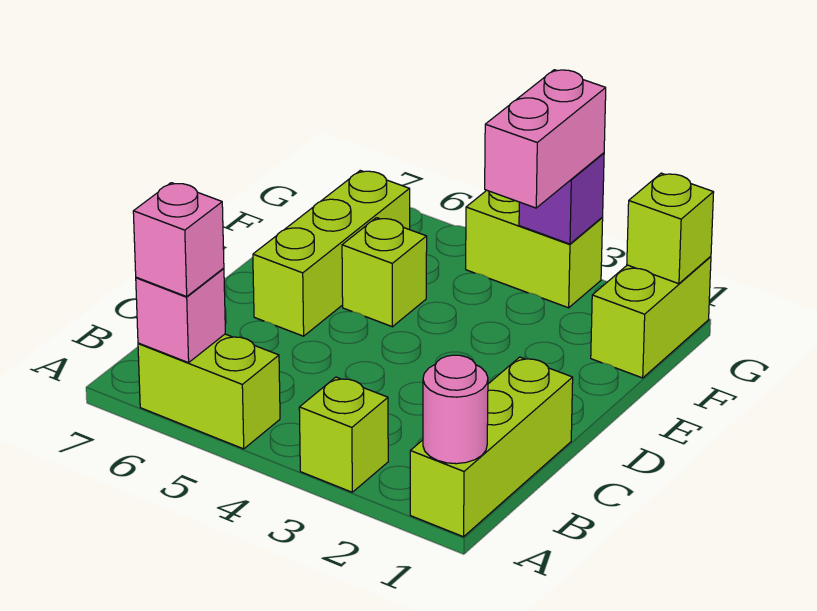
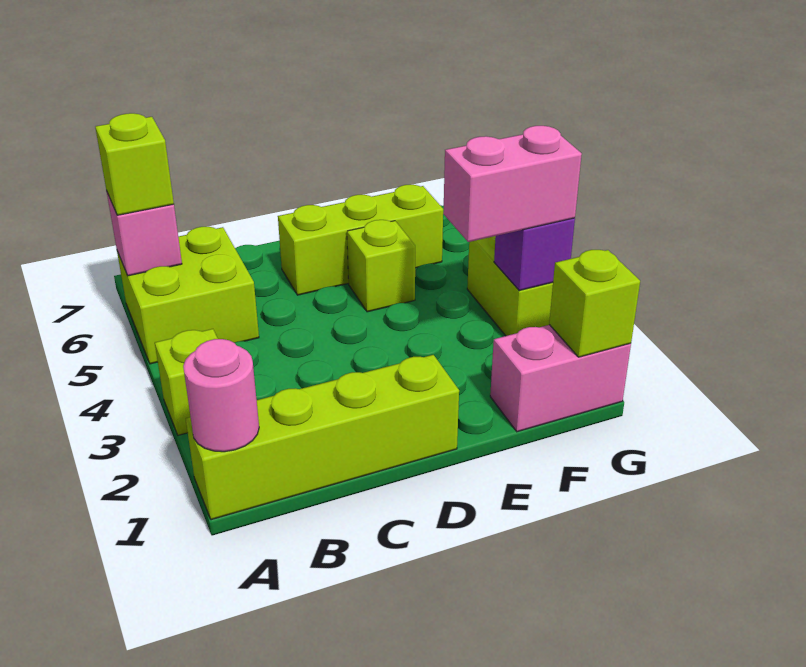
lime 1x3 brick [410,357,573,537] -> lime 1x4 brick [186,355,459,520]
lime 1x2 brick [138,334,280,449] -> lime 2x2 brick [117,227,259,364]
pink 1x1 brick [133,183,224,297] -> lime 1x1 brick [95,113,174,215]
lime 1x2 brick [591,256,711,378] -> pink 1x2 brick [490,325,631,432]

